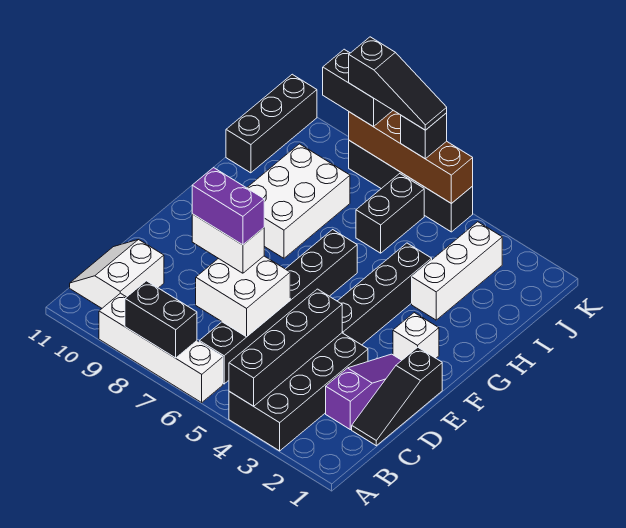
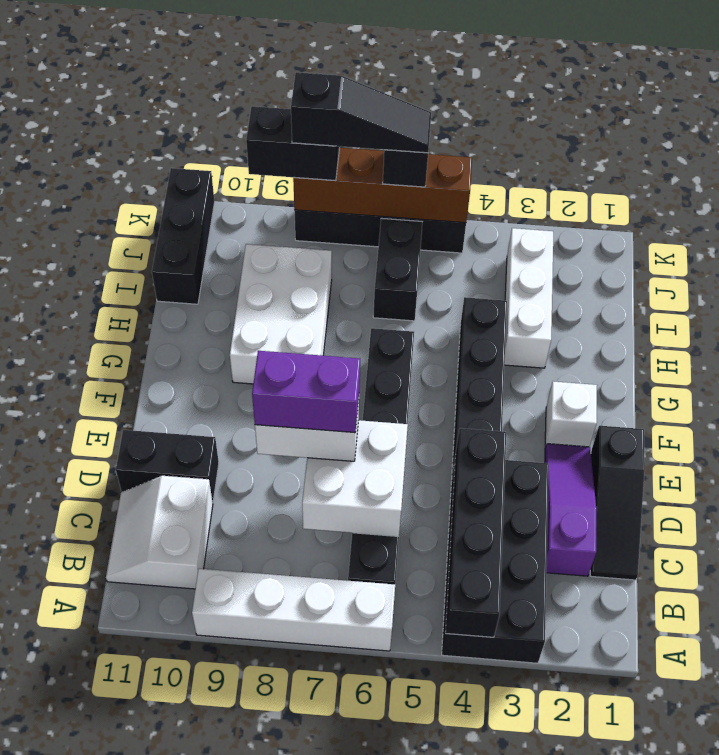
black 1x2 brick [125,281,197,358] -> black 1x2 brick moved to [116,430,219,502]

